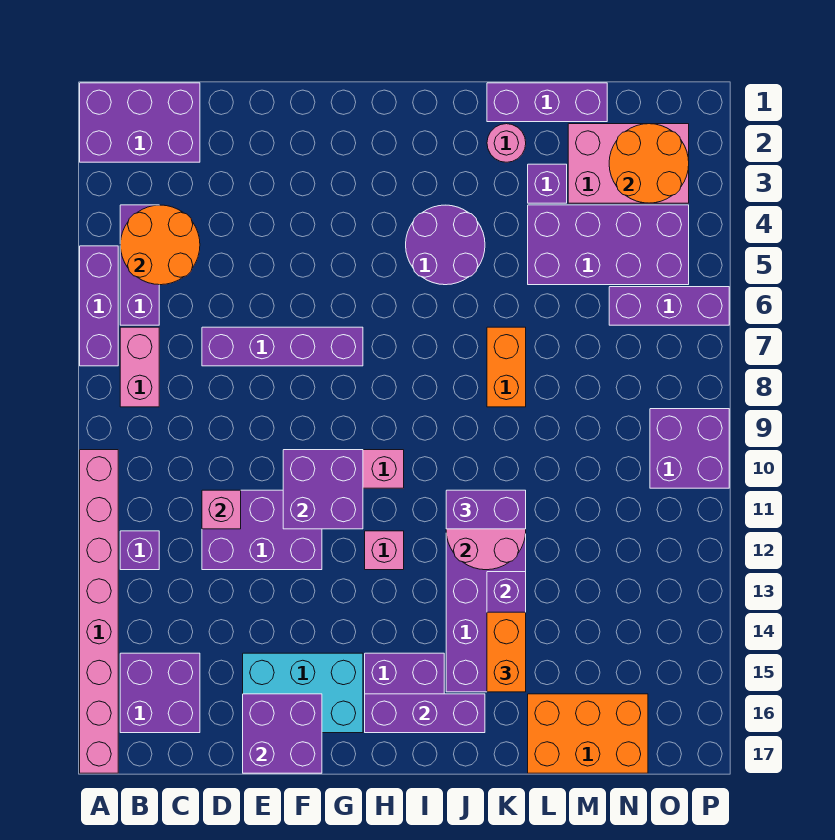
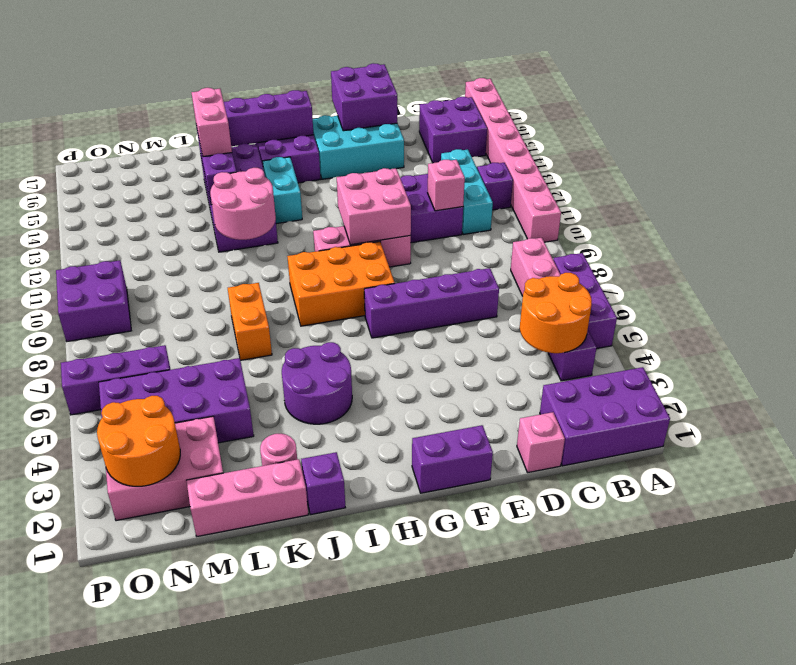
none -> cyan 1x3 brick [441,149,493,234]
purple 2x2 brick [283,450,363,529] -> pink 2x2 brick [337,168,411,245]
pink 1x1 brick [365,531,404,570] -> pink 1x1 brick moved to [517,412,565,473]
none -> cyan 1x2 brick [263,157,302,224]
purple 1x2 brick [446,490,526,529] -> purple 1x2 brick moved to [412,425,493,493]
purple 1x3 brick [487,83,607,122] -> pink 1x3 brick [187,459,308,536]
orange 1x2 brick [487,612,526,692] -> pink 1x2 brick [192,88,232,157]
purple 1x1 brick [528,164,567,203] -> purple 1x1 brick moved to [301,452,345,515]
orange 2x3 brick [528,694,648,773] -> orange 2x3 brick moved to [287,242,395,326]

